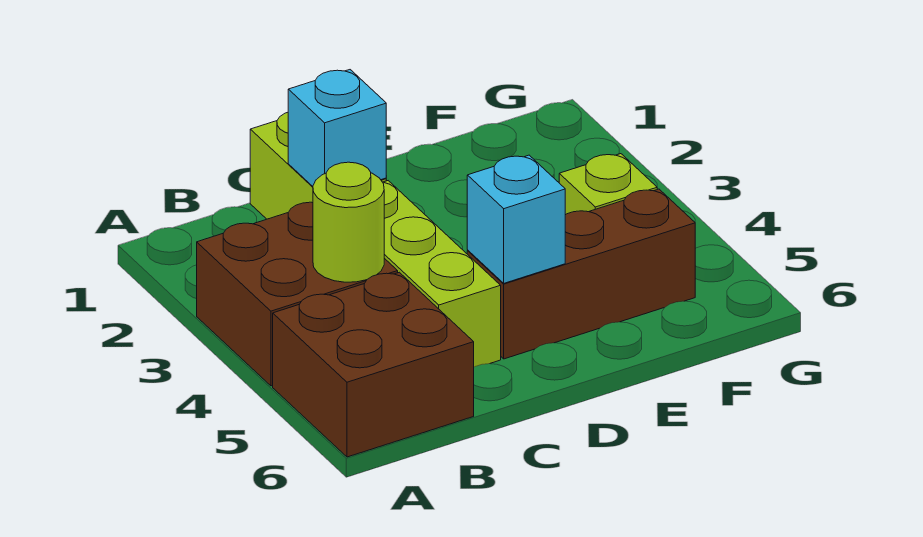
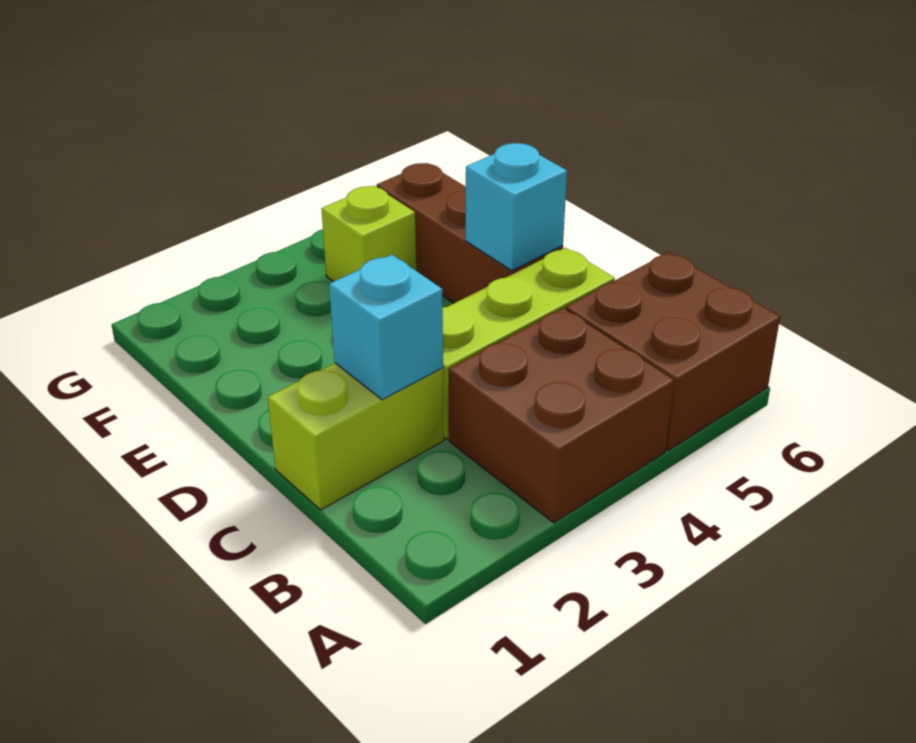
lime 1x1 round brick [313,162,384,282] -> none

